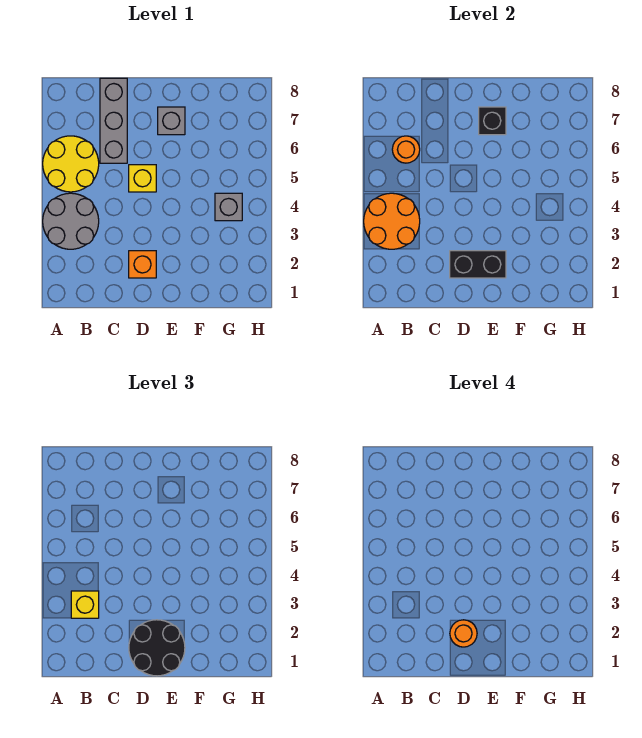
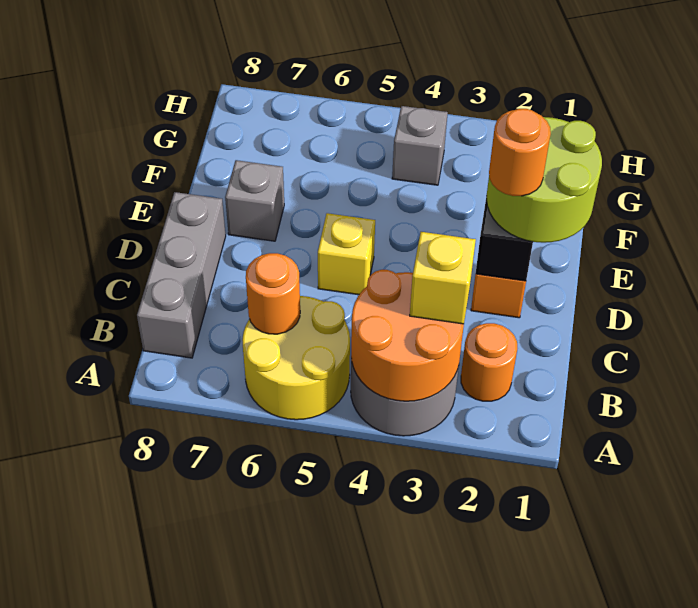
none -> orange 1x1 round brick [461,323,517,401]
grey 1x3 brick [100,78,127,163] -> grey 1x3 brick turned to [137,192,226,358]
black 2x2 round brick [129,620,185,676] -> lime 2x2 round brick [487,117,602,243]
black 1x1 brick [479,107,506,135] -> none

